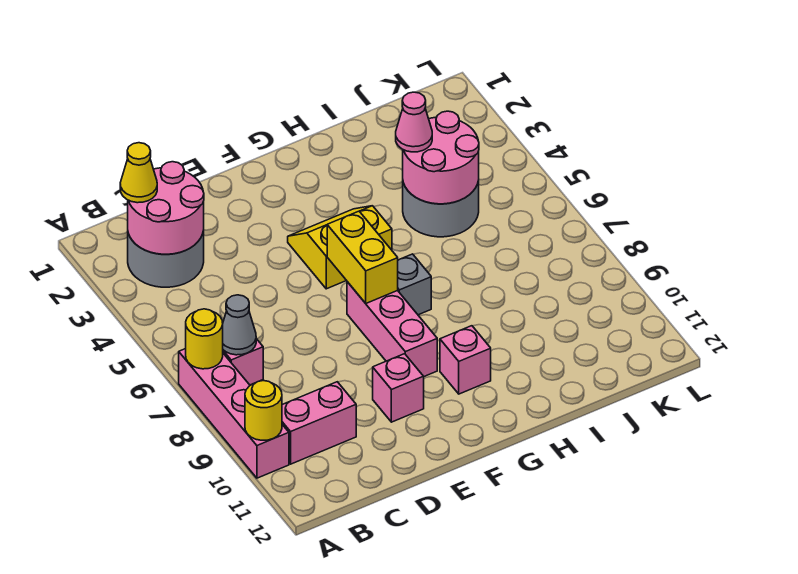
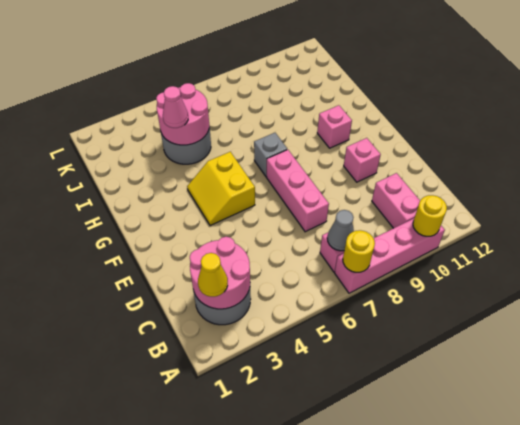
yellow 1x2 brick [327,211,398,303] -> none
pink 1x3 brick [347,282,437,376] -> pink 1x3 brick turned to [266,150,329,232]

